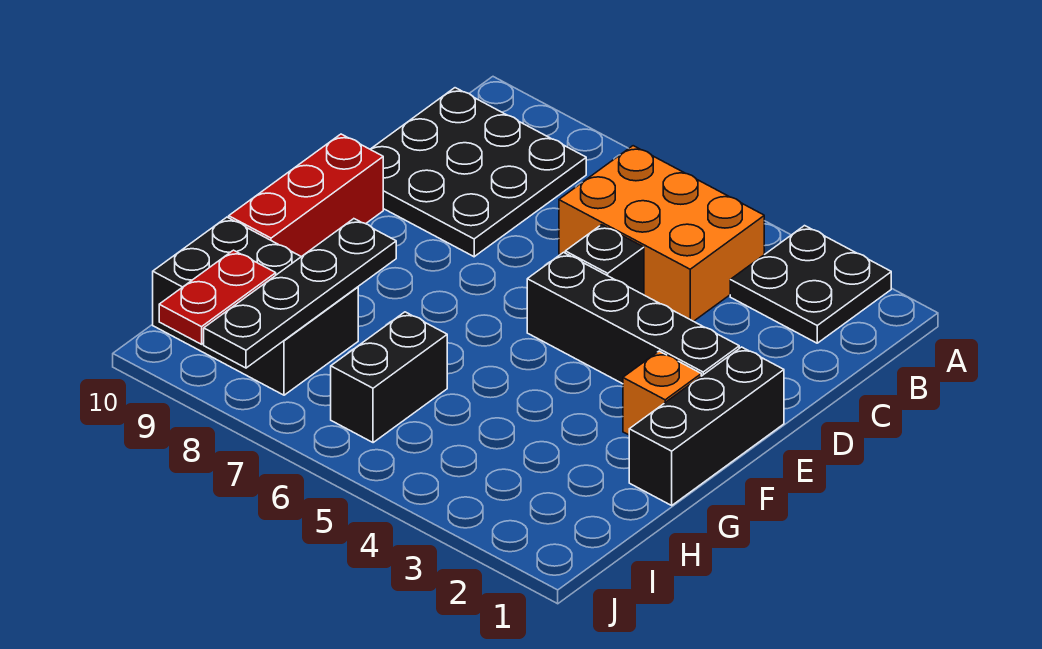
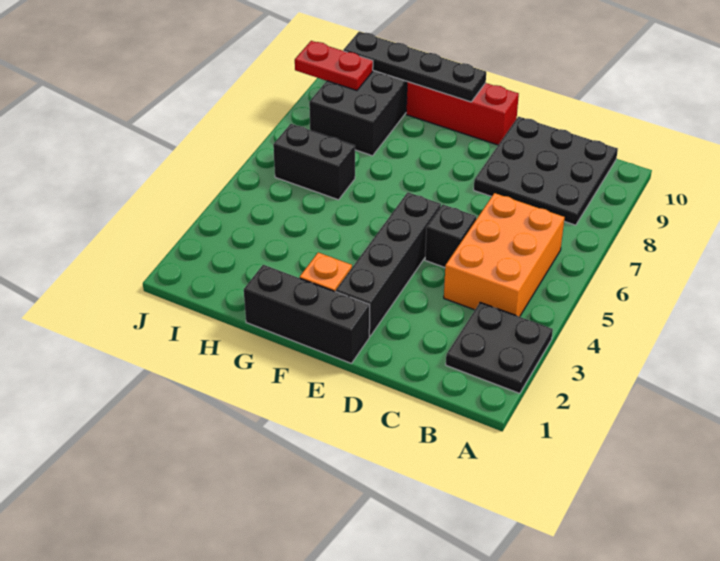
black 1x4 plate [204,219,396,368] -> black 1x4 plate moved to [343,32,486,102]

